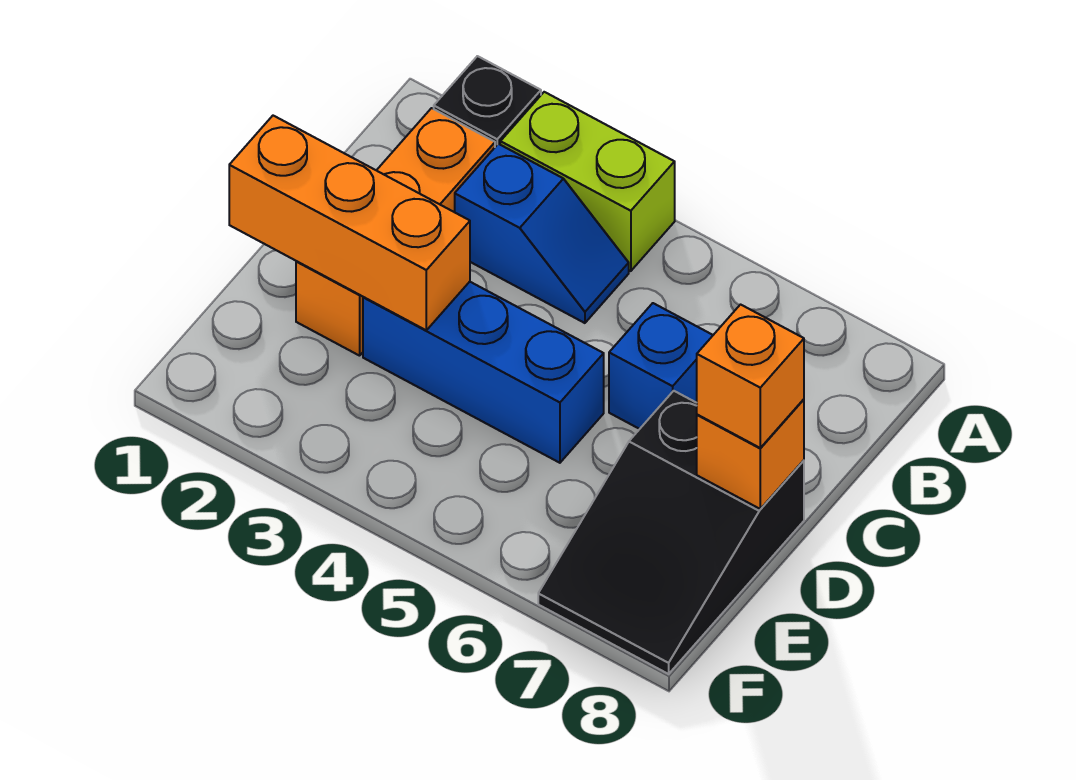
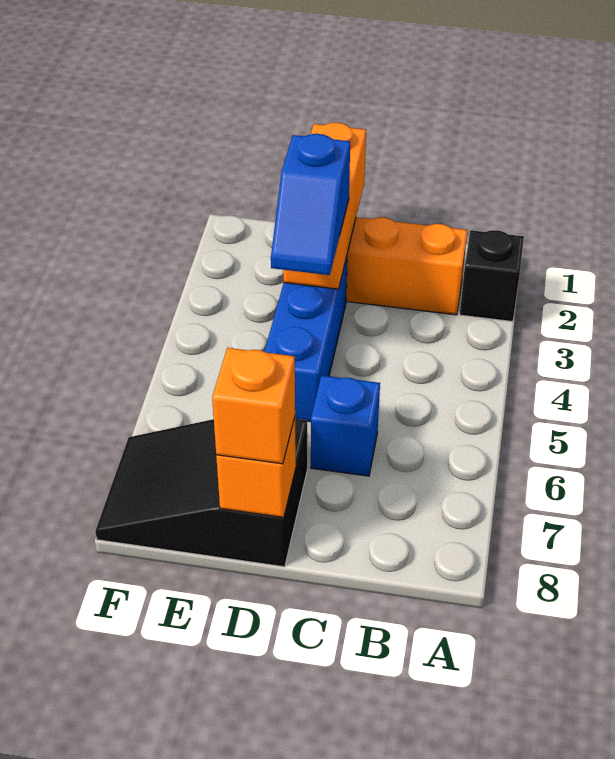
lime 1x2 brick [500,92,675,271] -> none
blue 1x2 slope [455,144,629,323] -> blue 1x2 slope moved to [271,134,350,275]

